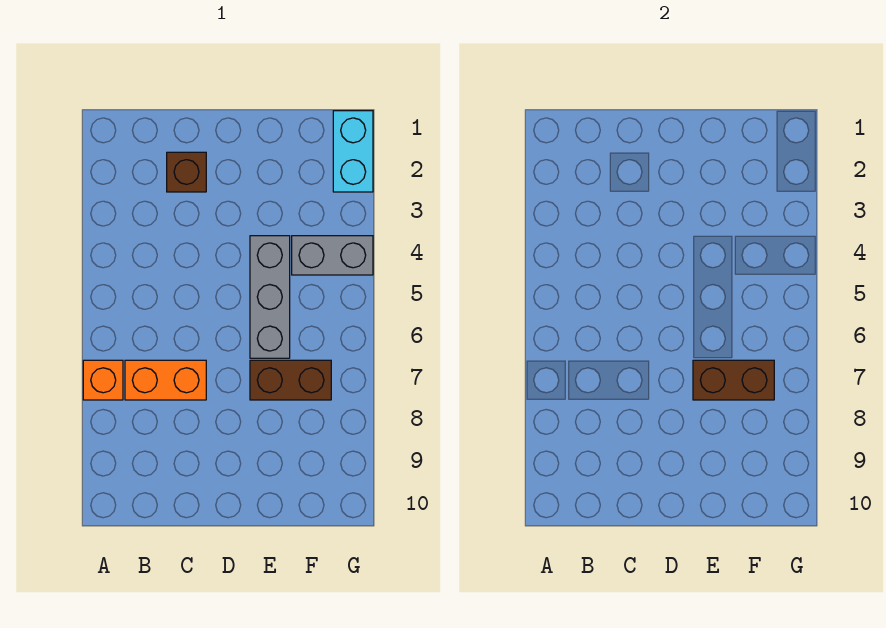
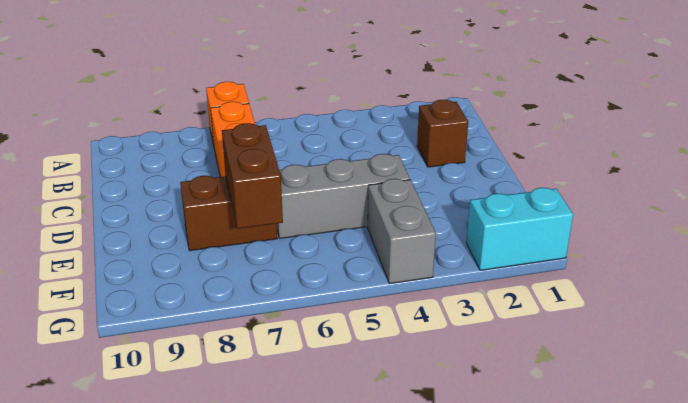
brown 1x2 brick [250,360,331,400] -> brown 1x2 brick turned to [180,176,277,251]

